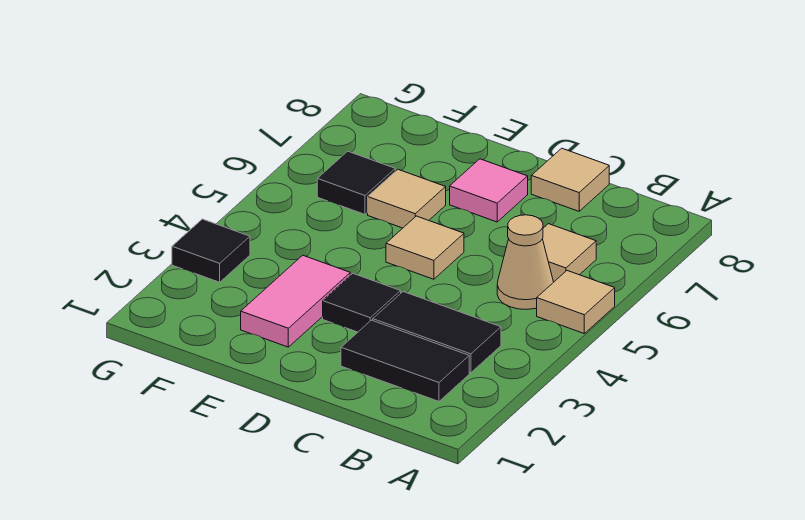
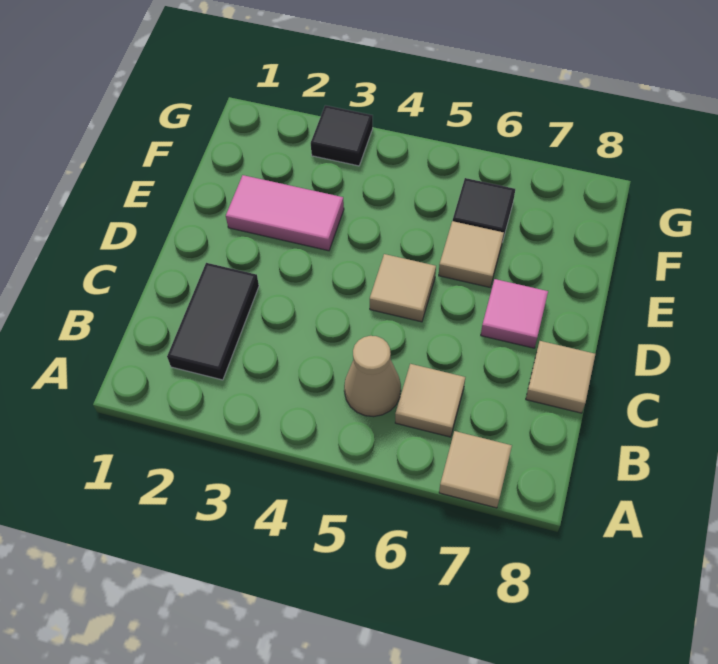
tan 1x1 tile [537,271,615,333] -> tan 1x1 tile moved to [439,431,512,508]
black 1x2 tile [373,292,501,373] -> none
black 1x1 tile [323,274,401,332] -> none

